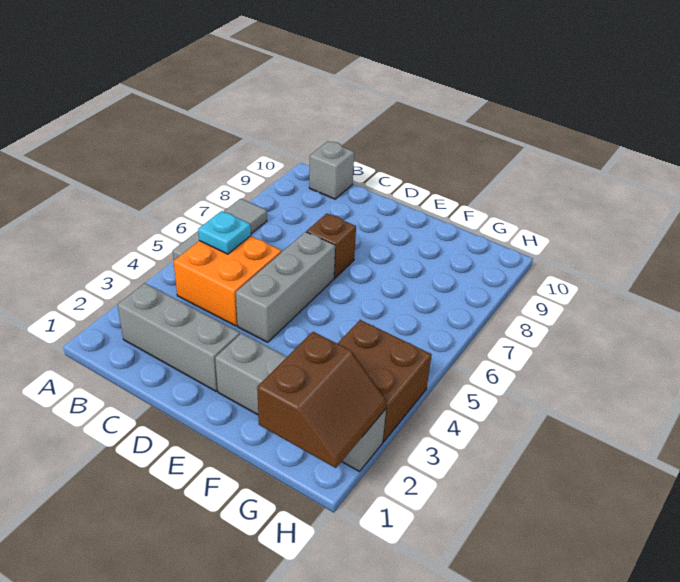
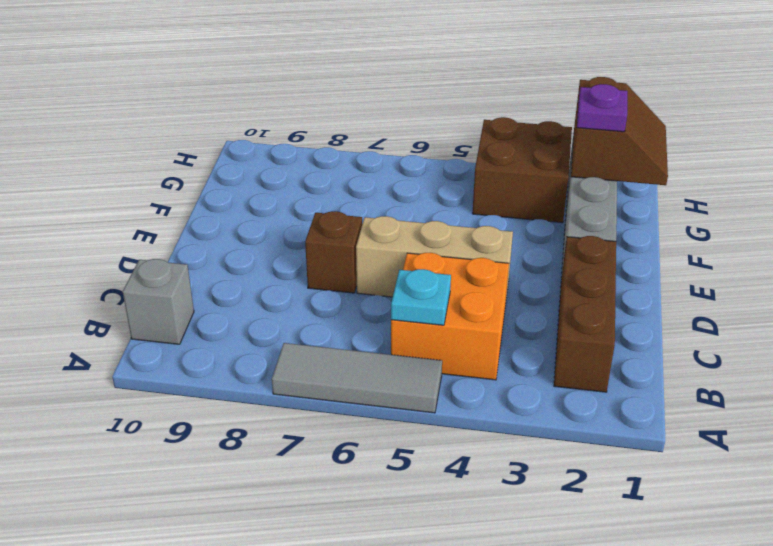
grey 1x3 brick [117,283,240,391] -> brown 1x3 brick [554,236,616,392]
grey 1x3 brick [236,232,335,342] -> tan 1x3 brick [356,216,513,306]
brown 2x2 slope [257,332,387,468] -> brown 2x2 slope turned to [571,77,668,185]
none -> purple 1x1 plate [577,84,627,132]

